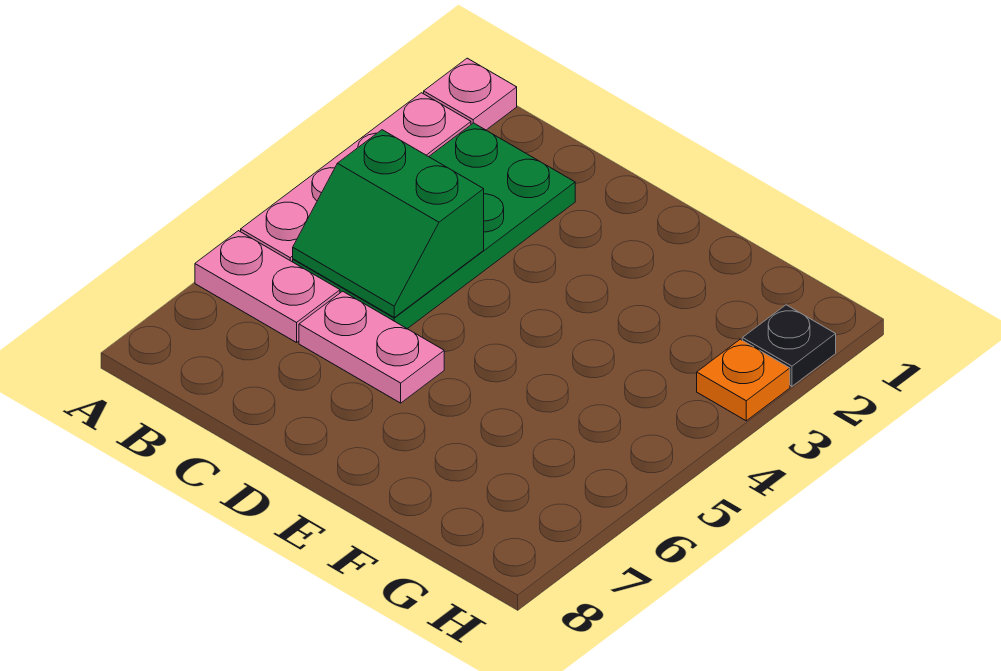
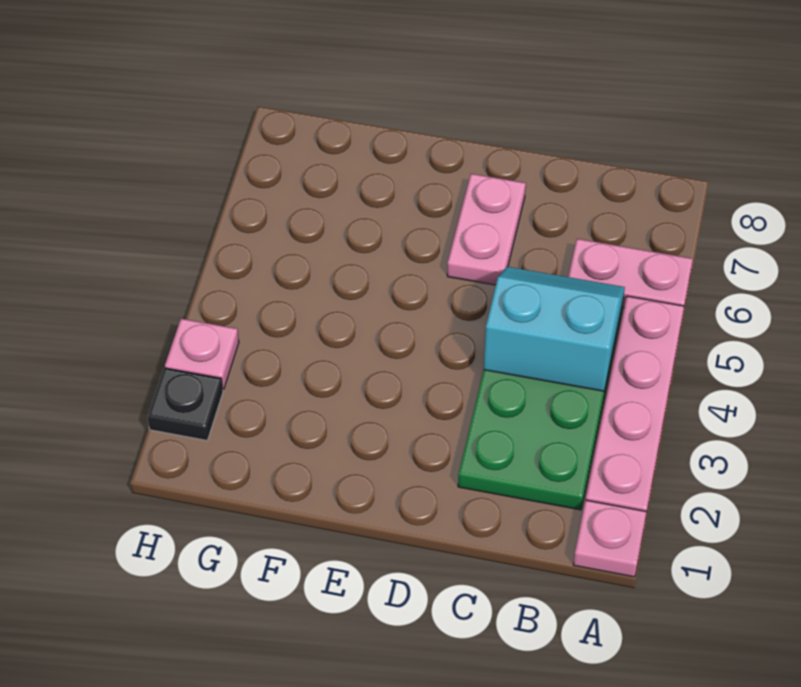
green 2x2 slope [293,130,484,317] -> cyan 2x2 slope [484,267,625,391]
pink 1x2 plate [299,291,444,403] -> pink 1x2 plate turned to [447,174,526,285]
orange 1x1 plate [697,339,790,421] -> pink 1x1 plate [165,319,239,390]

